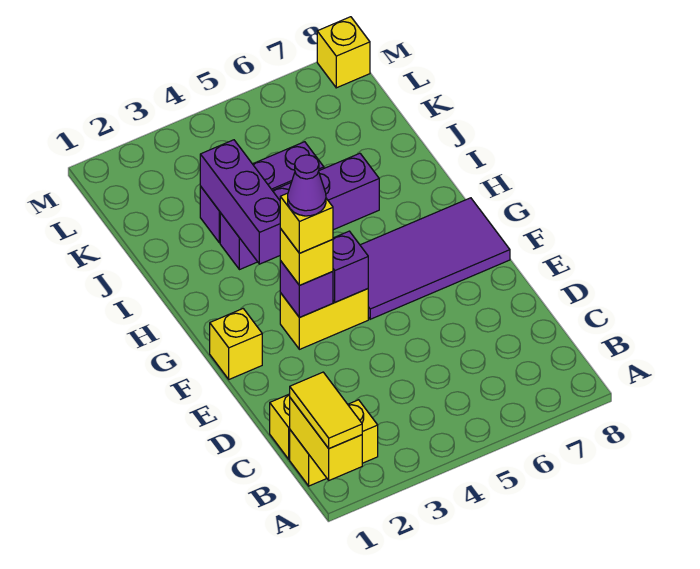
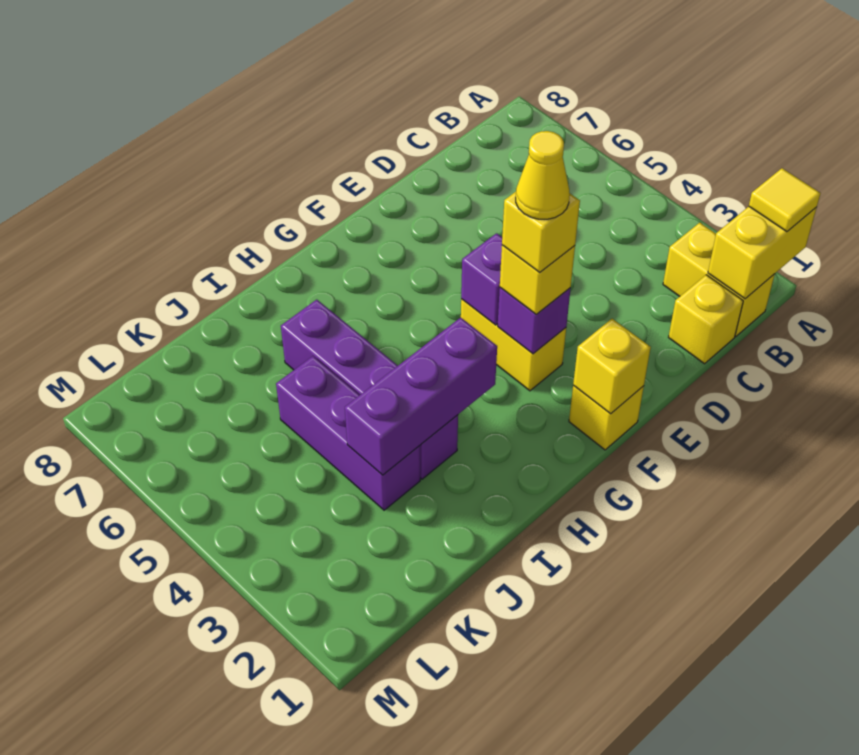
yellow 1x2 tile [290,372,362,449] -> yellow 1x1 tile [749,168,820,232]
purple 1x1 cone [288,155,326,216] -> yellow 1x1 cone [516,131,570,219]
purple 2x4 tile [360,198,510,319] -> none
yellow 1x1 brick [317,17,370,88] -> yellow 1x1 brick moved to [573,319,651,414]

